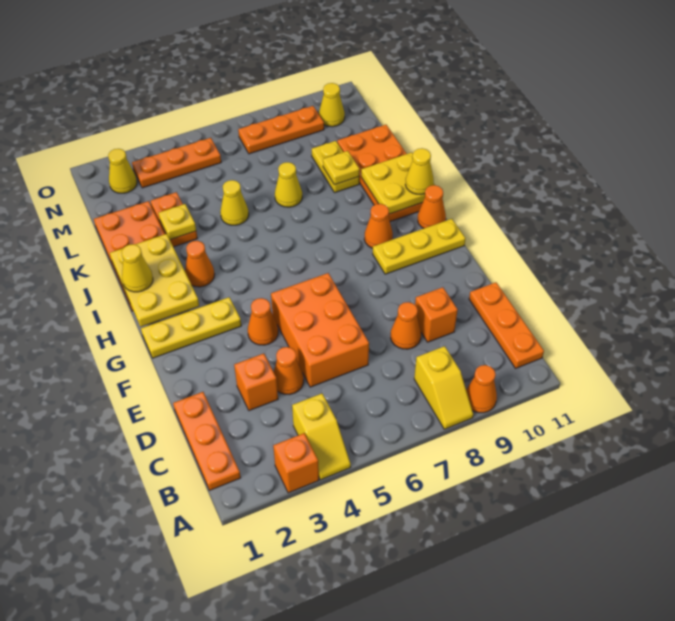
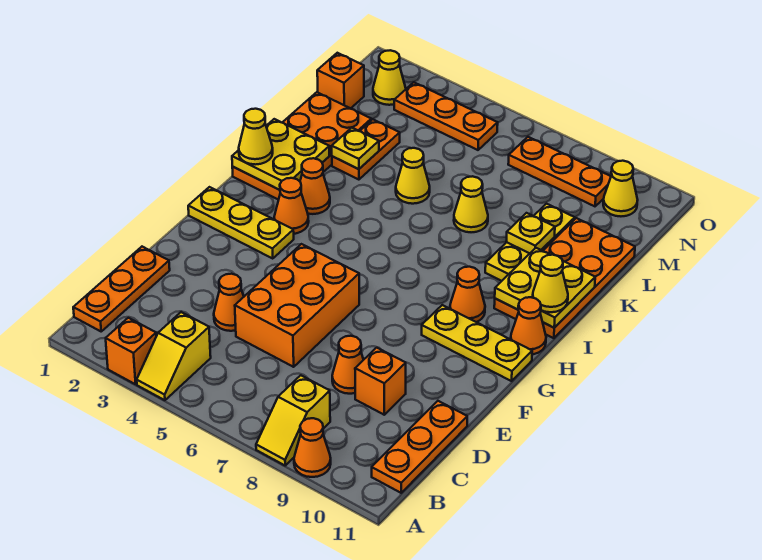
orange 1x1 brick [234,354,278,411] -> orange 1x1 brick moved to [317,53,364,108]
orange 1x1 cone [248,298,278,345] -> orange 1x1 cone moved to [274,178,309,234]
yellow 2x3 plate [110,234,199,327] -> yellow 2x2 plate [232,119,329,190]
yellow 1x2 plate [312,141,359,193] -> yellow 1x3 plate [485,204,575,281]

